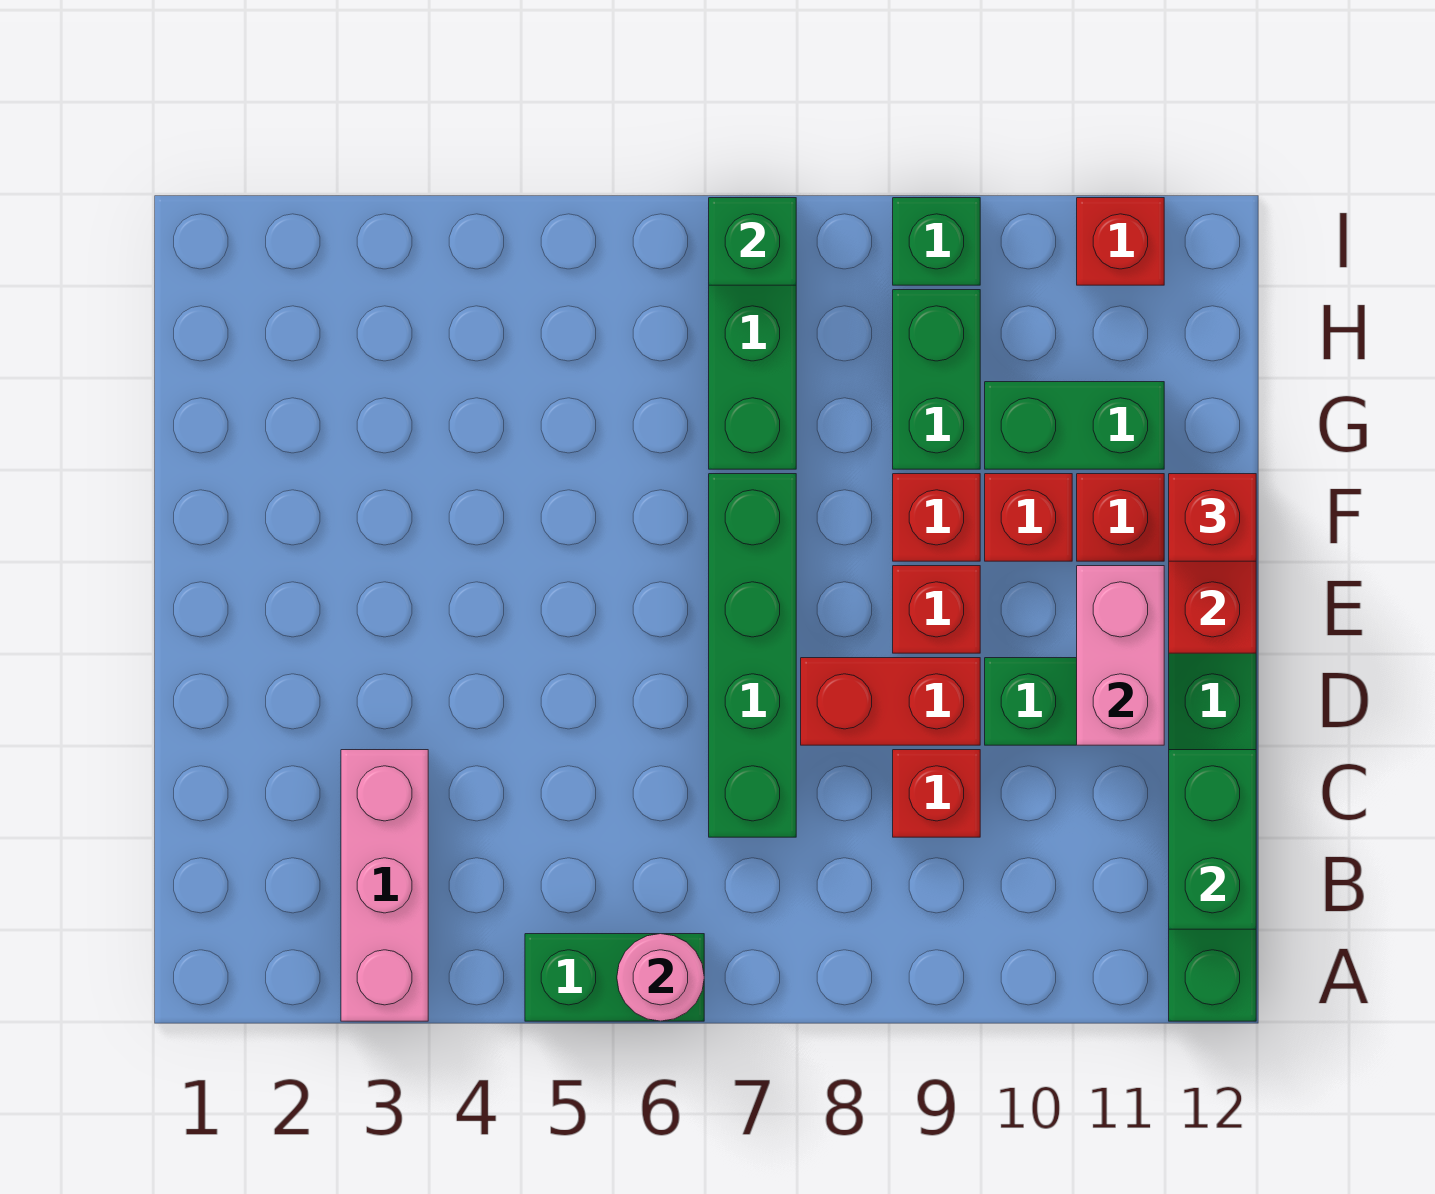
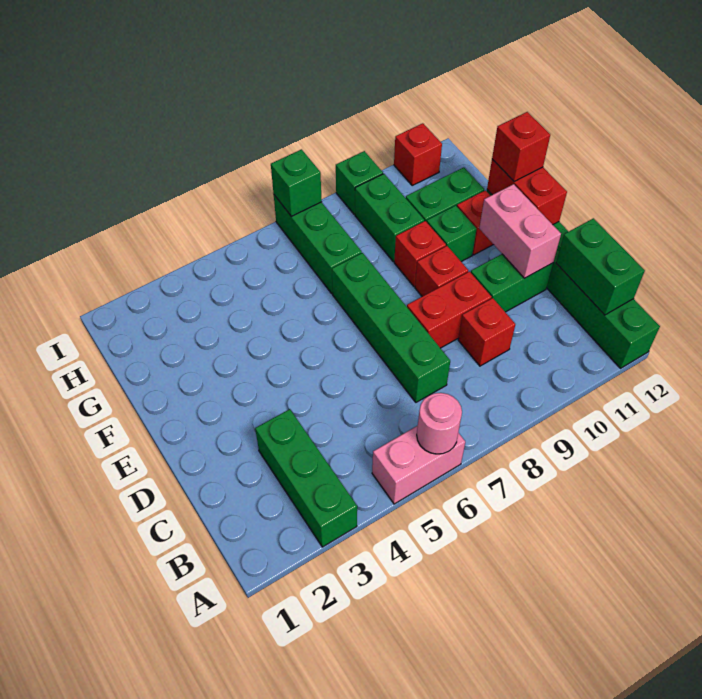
pink 1x3 brick [341,750,428,1021] -> green 1x3 brick [255,409,357,547]
green 1x2 brick [525,934,704,1021] -> pink 1x2 brick [372,426,465,504]
red 1x1 brick [985,474,1072,561] -> green 1x1 brick [427,205,476,262]

